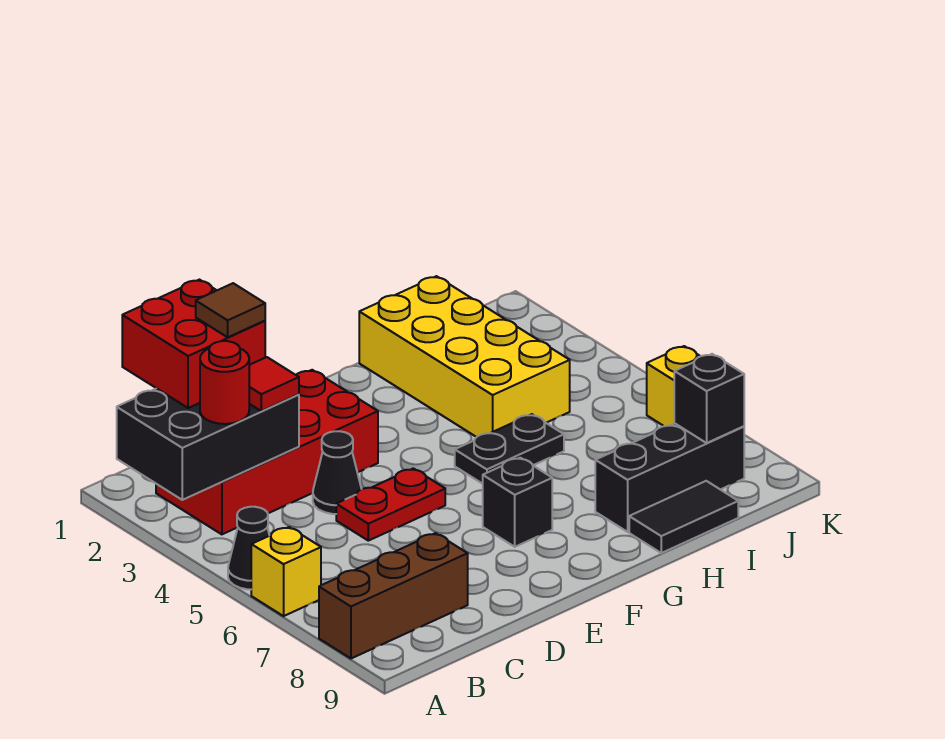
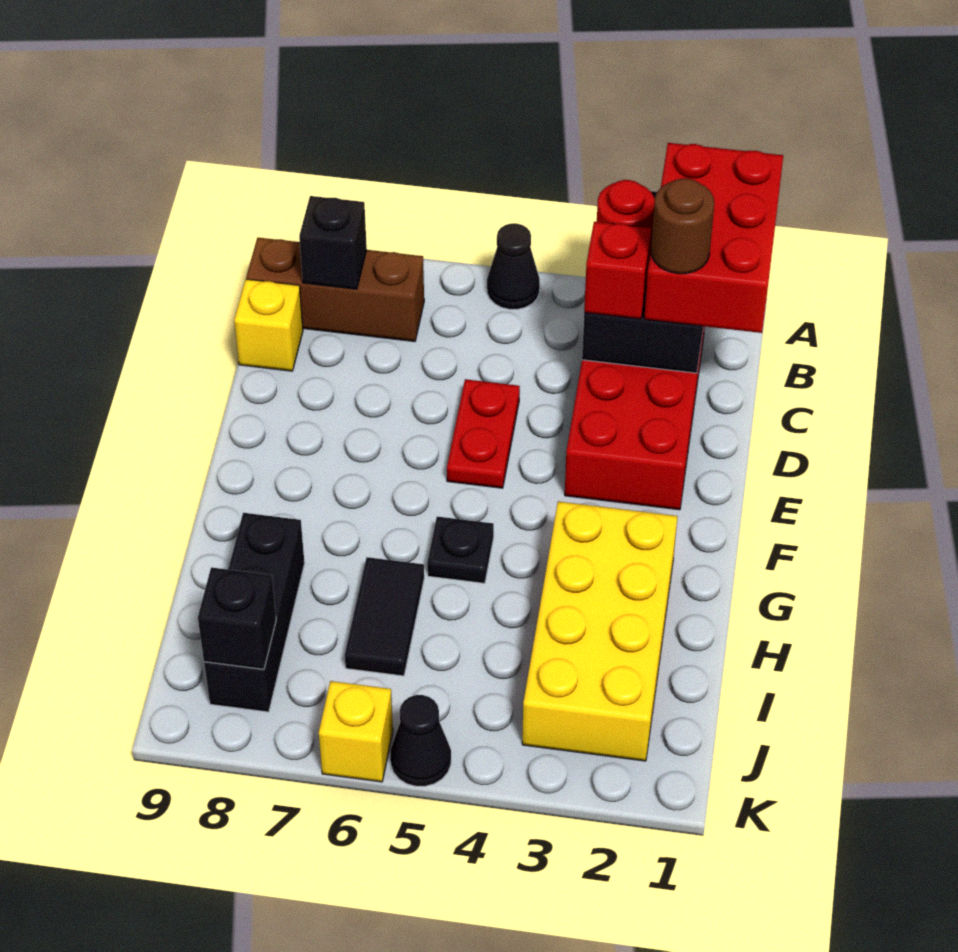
yellow 1x1 brick [251,527,321,616] -> yellow 1x1 brick moved to [234,279,303,371]
brown 1x3 brick [319,533,468,658] -> brown 1x3 brick turned to [246,237,424,342]
red 2x2 brick [122,280,265,408] -> red 2x3 brick [644,143,783,333]
brown 1x1 tile [196,283,265,337] -> brown 1x1 round brick [651,178,714,274]
red 1x1 tile [249,357,299,411] -> red 1x1 brick [584,222,651,319]
black 1x1 cone [313,431,361,514] -> black 1x1 cone moved to [390,695,451,786]
black 1x1 brick [483,458,552,547] -> black 1x1 brick moved to [299,196,367,289]
black 1x2 plate [455,414,564,484] -> black 1x1 plate [427,517,494,583]
yellow 2x4 brick [359,276,570,437] -> yellow 2x4 brick turned to [522,501,678,761]
black 1x2 tile [629,481,738,553] -> black 1x2 tile moved to [345,557,424,676]

